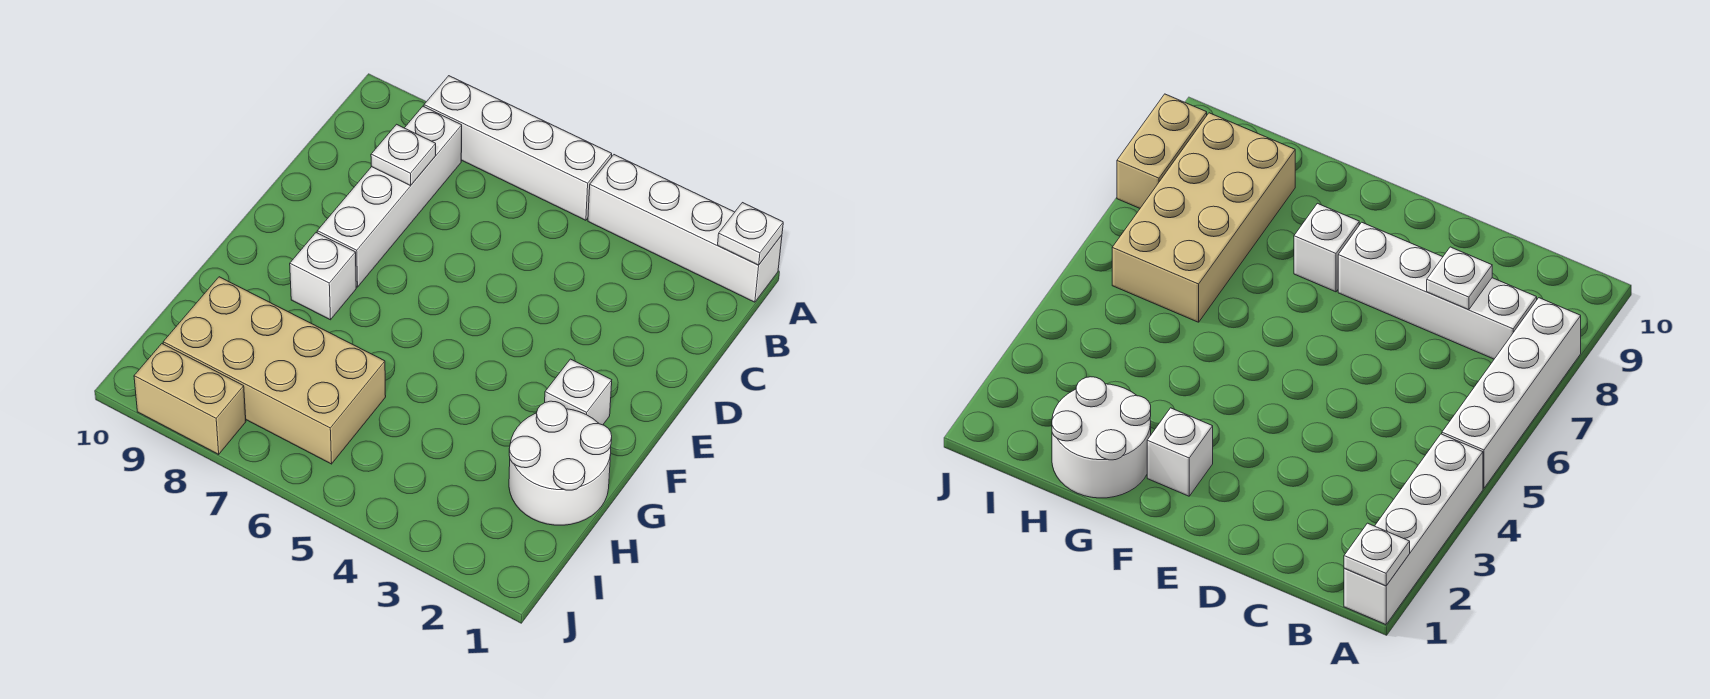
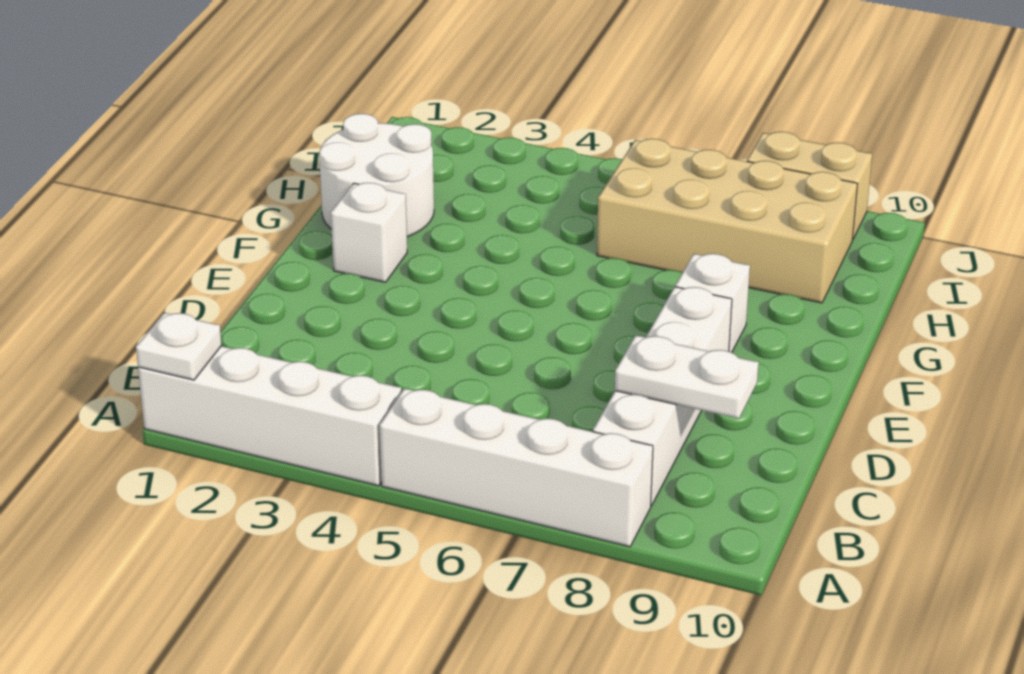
white 1x1 plate [371,124,436,186] -> white 1x2 plate [615,335,759,419]

